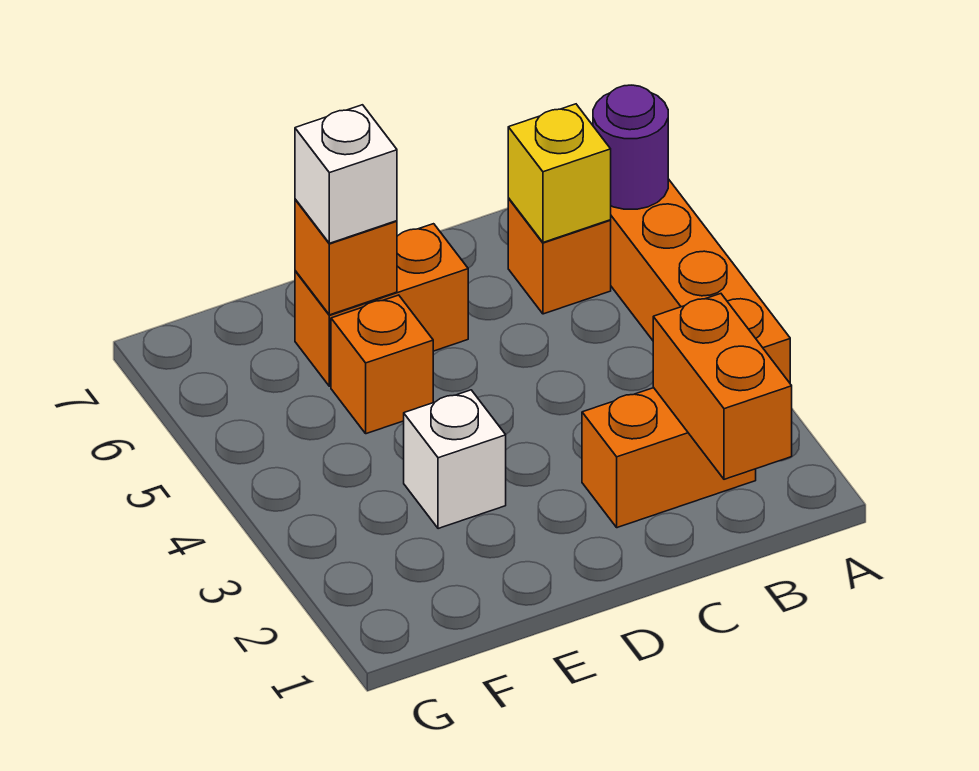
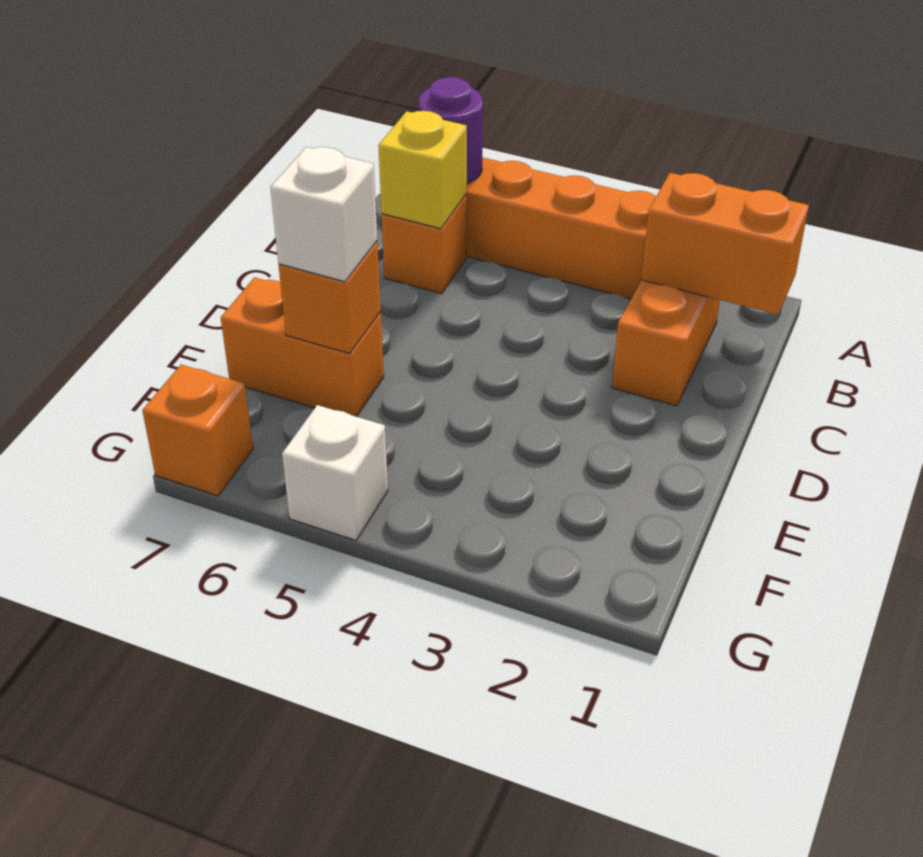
orange 1x2 brick [295,224,468,386] -> orange 1x2 brick turned to [221,277,384,417]
white 1x1 brick [404,390,506,529] -> white 1x1 brick moved to [282,405,388,540]
orange 1x1 brick [331,295,433,434] -> orange 1x1 brick moved to [142,365,253,496]

